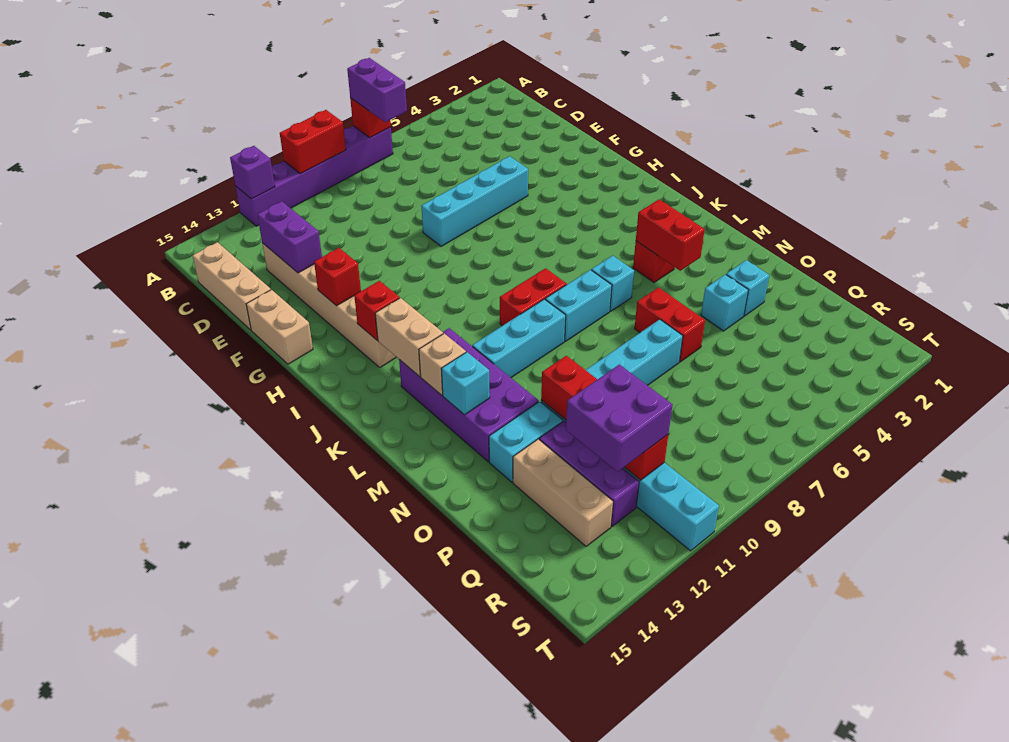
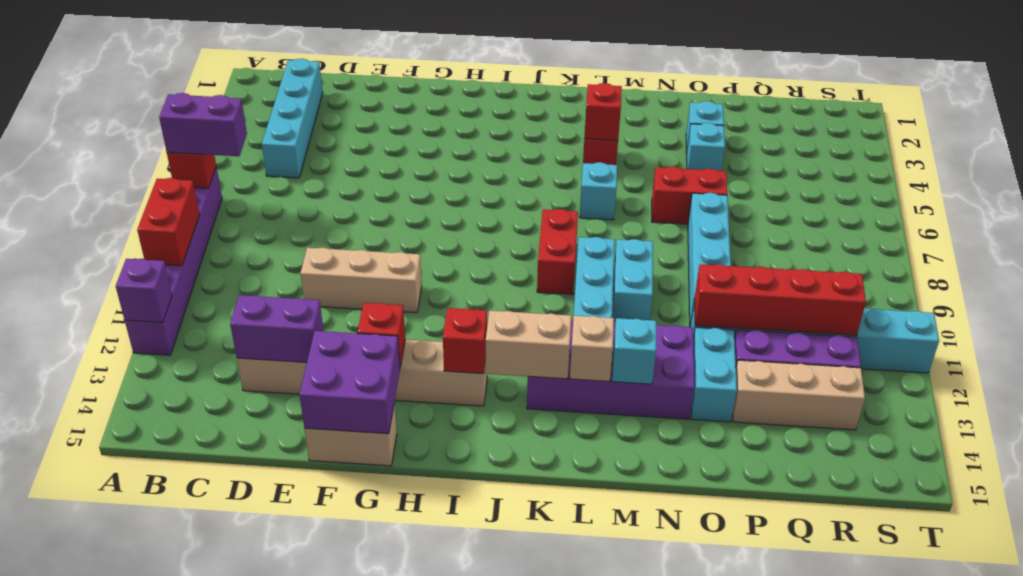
tan 1x3 brick [193,242,271,330] -> tan 1x3 brick moved to [300,247,422,313]
cyan 1x4 brick [421,156,528,246] -> cyan 1x4 brick moved to [262,59,323,178]
red 1x2 brick [636,199,705,271] -> red 1x1 brick [584,83,622,141]
cyan 1x2 brick [545,270,612,341] -> cyan 1x2 brick moved to [612,239,653,323]
purple 2x2 brick [566,365,672,472] -> purple 2x2 brick moved to [299,331,400,434]

